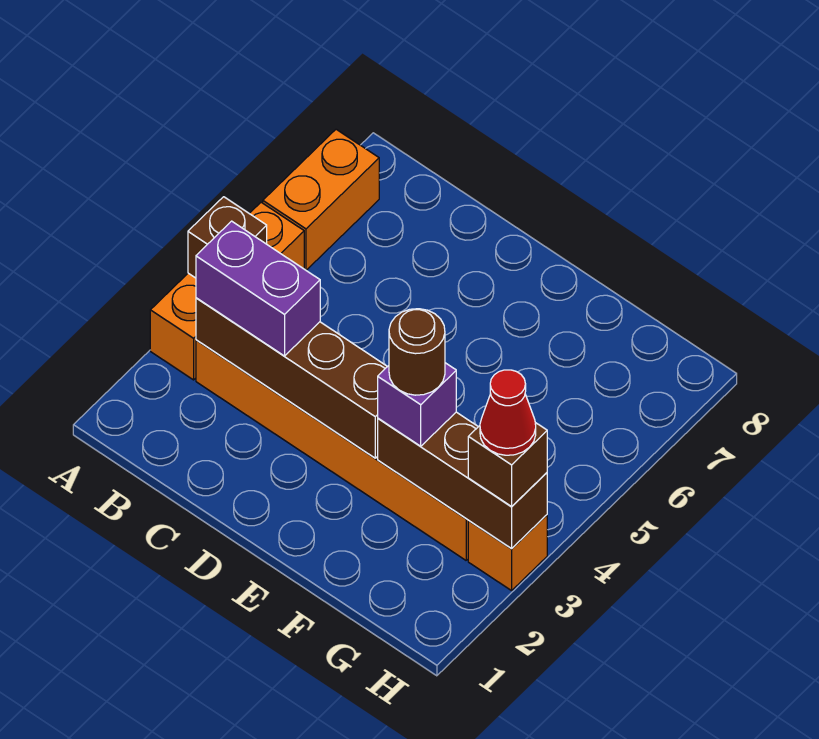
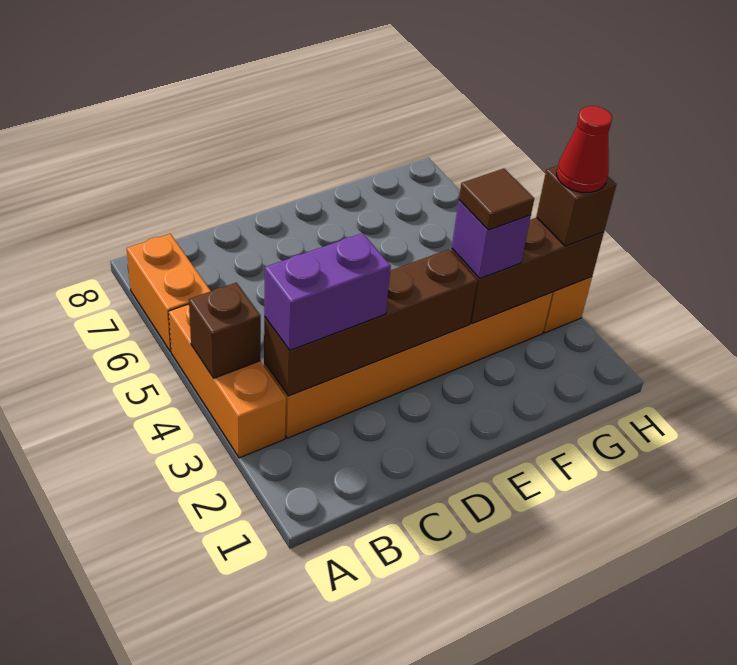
brown 1x1 round brick [389,309,445,395] -> brown 1x1 tile [459,169,534,230]

